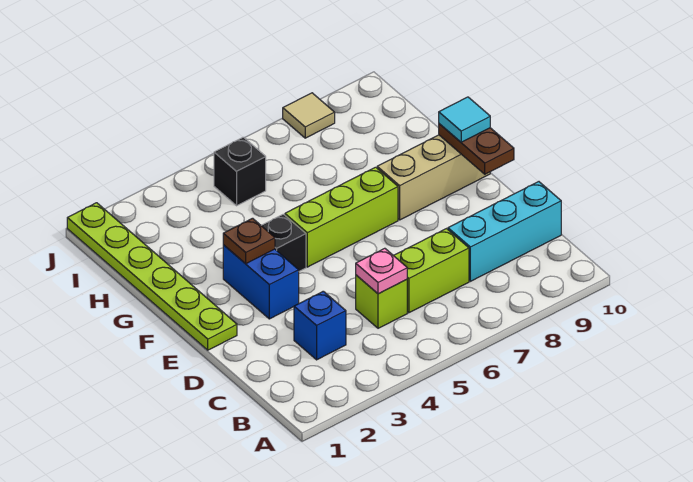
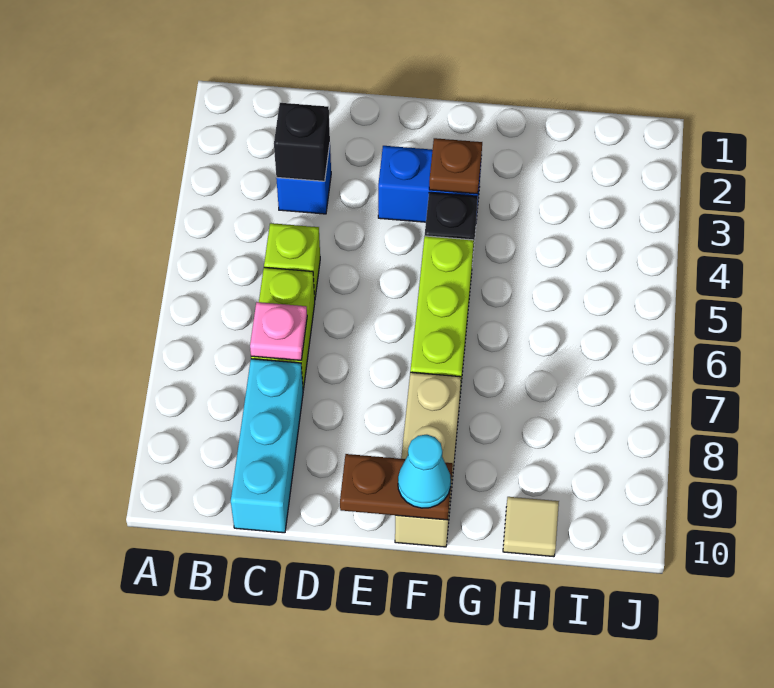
pink 1x1 plate [356,248,407,294] -> pink 1x1 plate moved to [250,302,307,360]
lime 1x6 plate [67,203,237,350] -> none
cyan 1x1 tile [439,97,490,142] -> cyan 1x1 cone [398,435,451,508]
black 1x1 brick [214,137,266,206] -> black 1x1 brick moved to [274,103,330,181]
tan 1x1 tile [283,93,335,138] -> tan 1x1 tile moved to [503,497,559,557]

